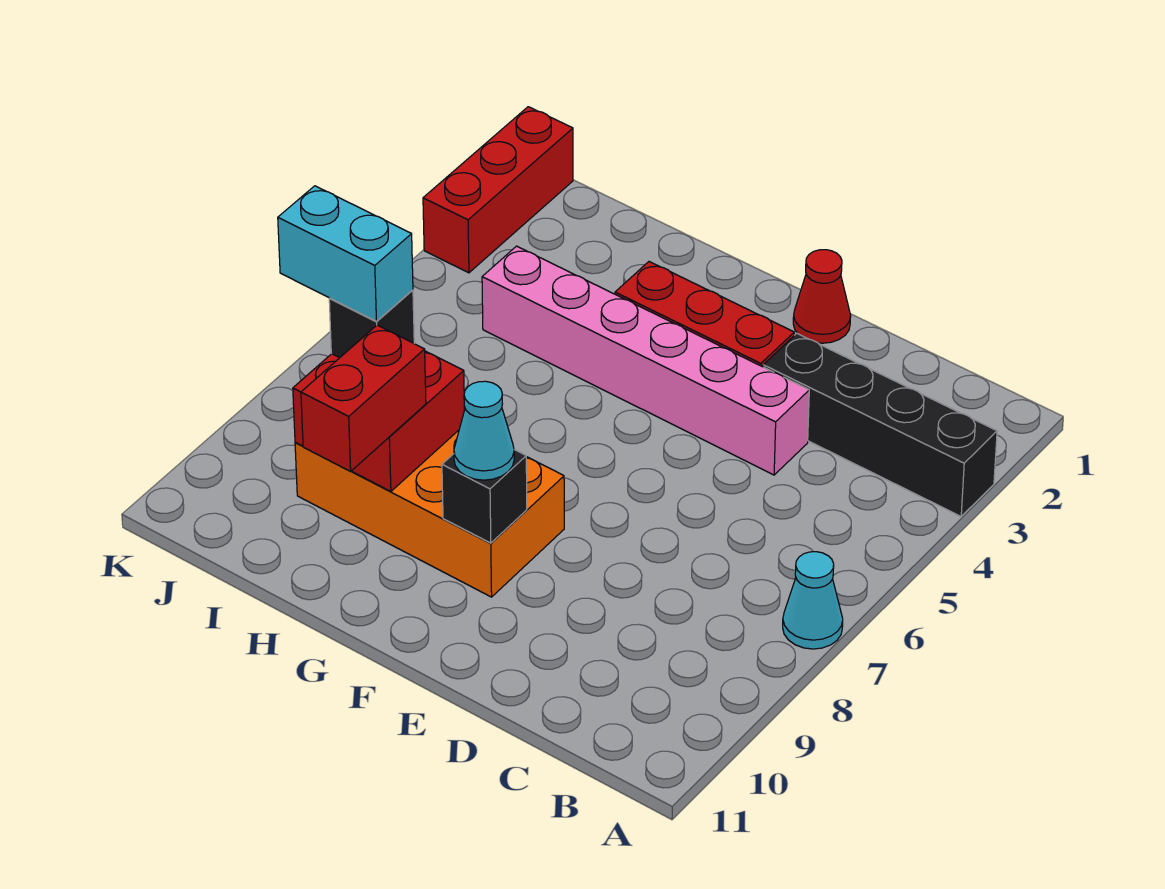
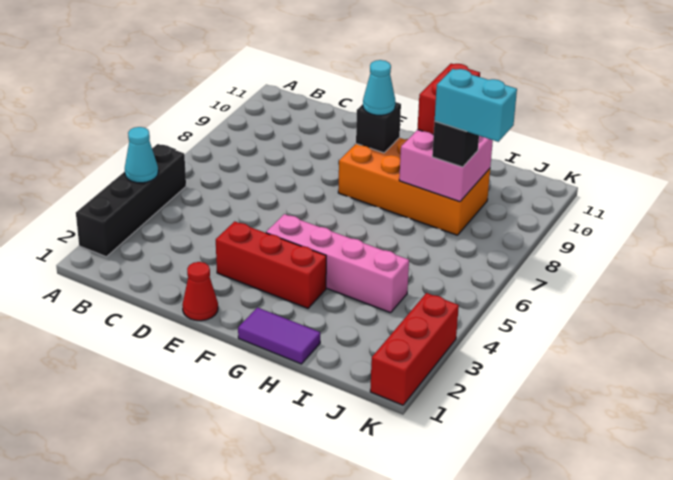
black 1x4 brick [763,333,997,516] -> black 1x4 brick turned to [76,144,186,257]
cyan 1x1 cone [783,552,843,649] -> cyan 1x1 cone moved to [125,127,158,183]
pink 1x6 brick [482,246,809,475] -> pink 1x4 brick [266,214,409,313]
none -> purple 1x2 tile [238,307,320,364]
red 2x2 brick [293,351,464,491] -> pink 2x2 brick [399,130,493,202]

